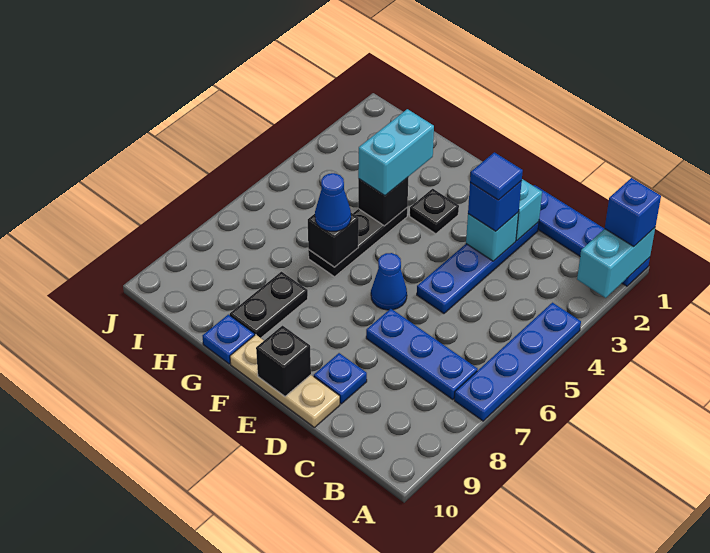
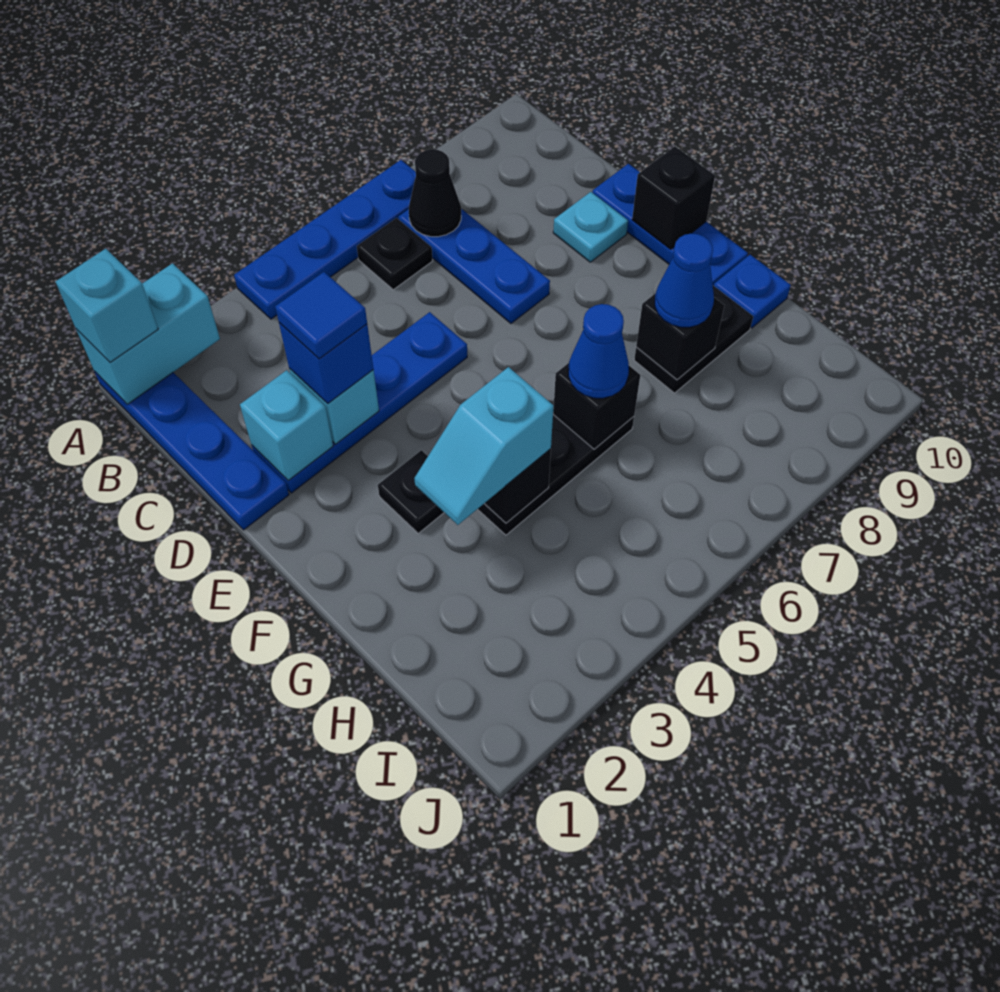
blue 1x1 brick [605,178,661,247] -> cyan 1x1 brick [55,249,158,362]
none -> black 1x1 plate [357,218,433,290]
none -> black 1x1 cone [409,149,461,237]
blue 1x1 plate [314,353,367,404] -> cyan 1x1 plate [553,192,628,262]
tan 1x3 plate [230,335,340,427] -> blue 1x3 plate [592,164,748,286]
blue 1x1 cone [371,253,407,310] -> blue 1x1 cone moved to [655,233,714,327]
cyan 1x2 brick [358,109,434,196] -> cyan 1x2 slope [414,367,554,525]
none -> black 1x1 brick [636,293,724,380]

